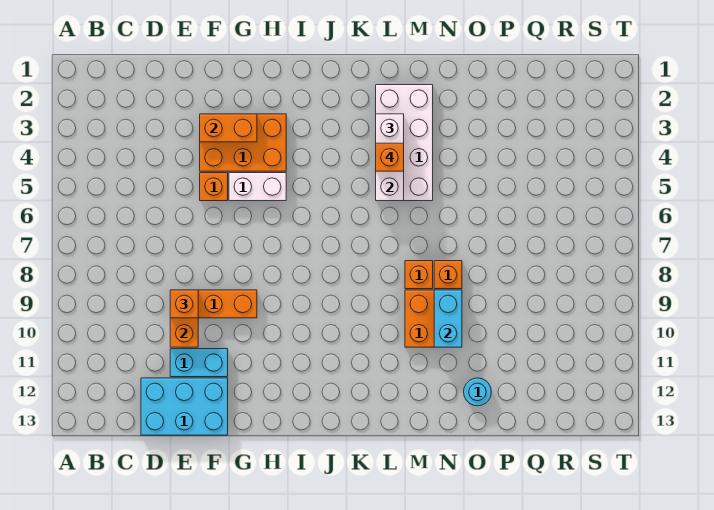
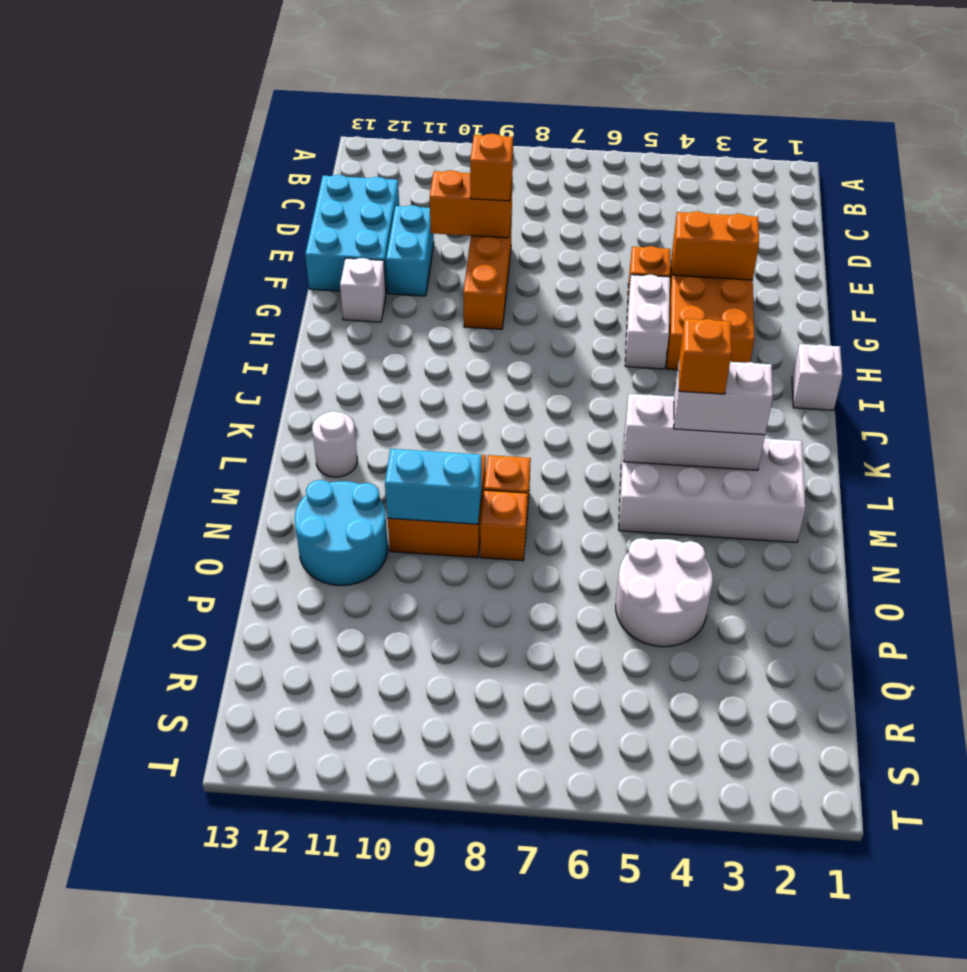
orange 1x2 brick [200,114,257,142] -> orange 1x2 brick turned to [672,211,759,280]
none -> white 1x1 brick [340,258,386,322]
none -> white 1x1 brick [792,344,842,410]
none -> white 1x1 round brick [312,411,357,477]
none -> white 2x2 round brick [616,538,713,647]
cyan 1x1 round brick [464,378,491,406] -> cyan 2x2 round brick [295,480,388,585]

